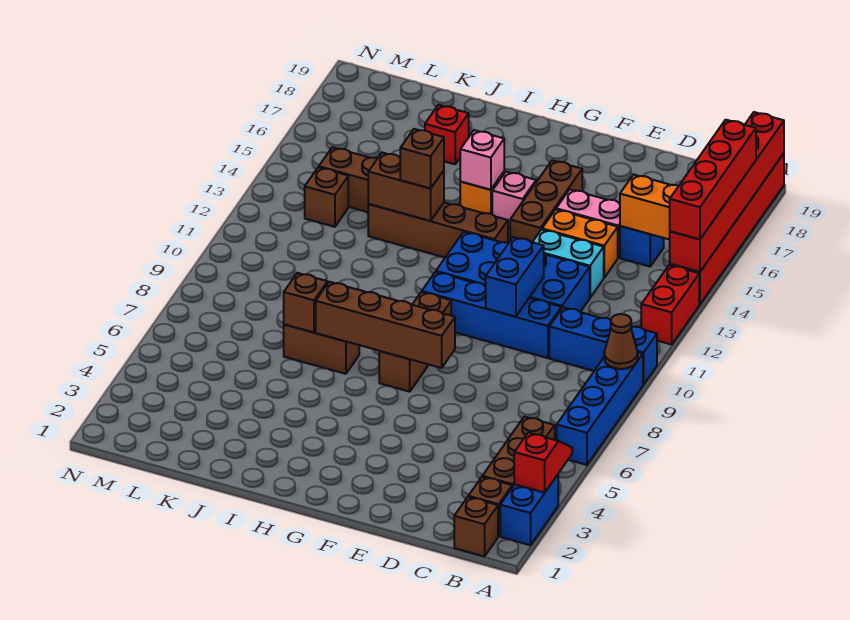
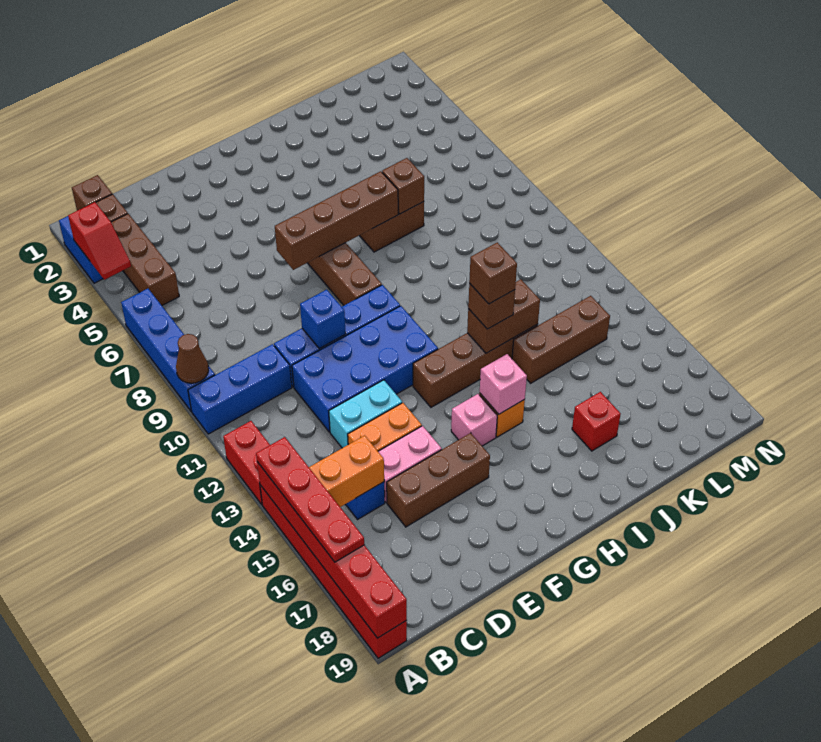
red 1x4 brick [670,120,756,239] -> red 1x4 plate [256,437,364,562]
blue 1x2 brick [486,237,544,317] -> blue 1x1 brick [300,290,346,349]
brown 1x3 brick [510,160,582,242] -> brown 1x3 brick turned to [387,433,490,527]
brown 1x1 brick [305,167,348,227] -> brown 1x1 brick moved to [469,242,517,304]

